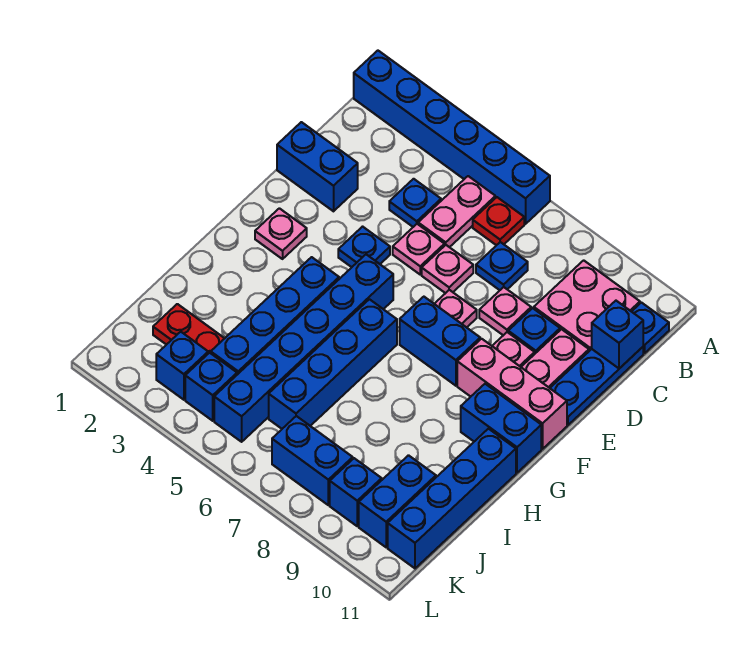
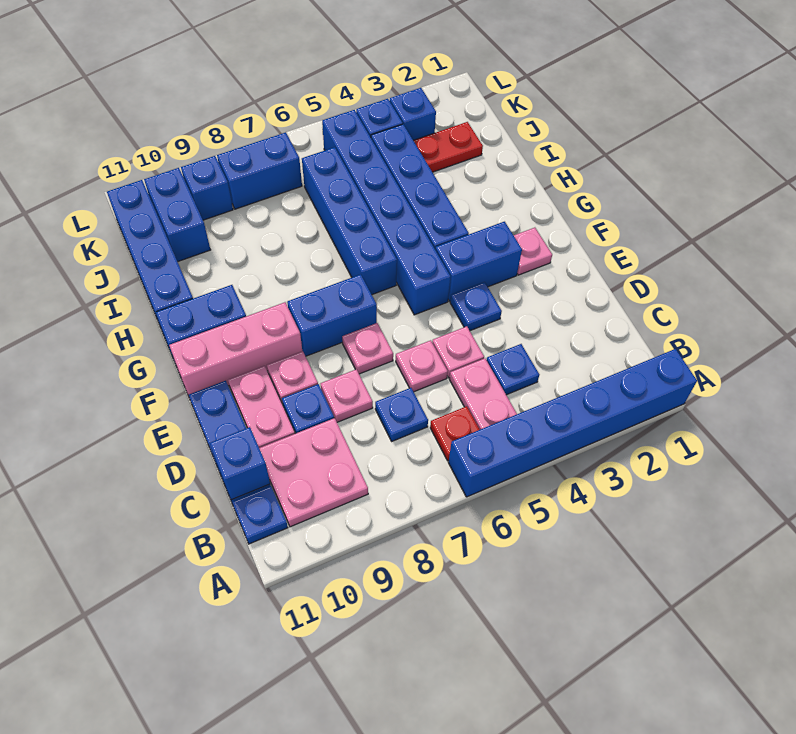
blue 1x2 brick [277,122,358,211] -> blue 1x2 brick moved to [435,222,522,301]

